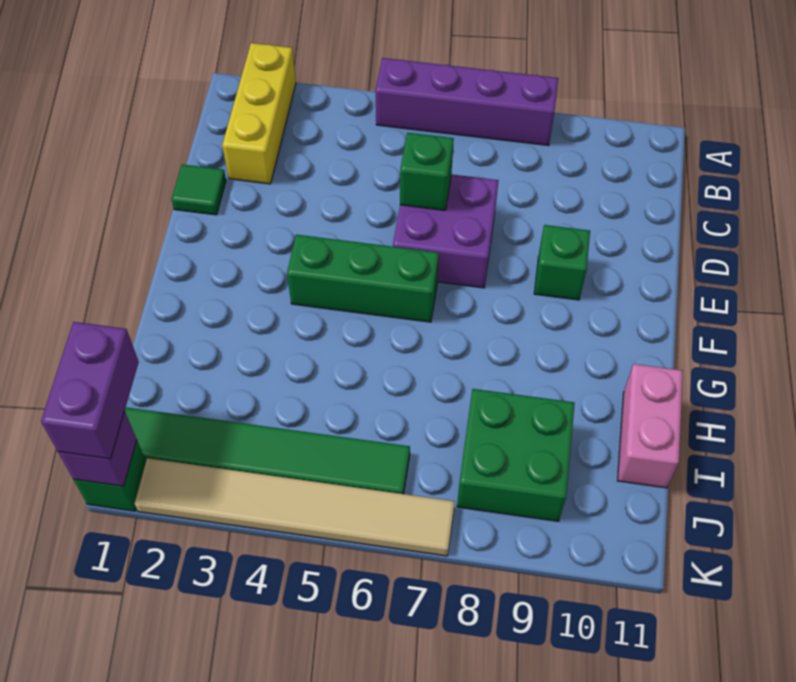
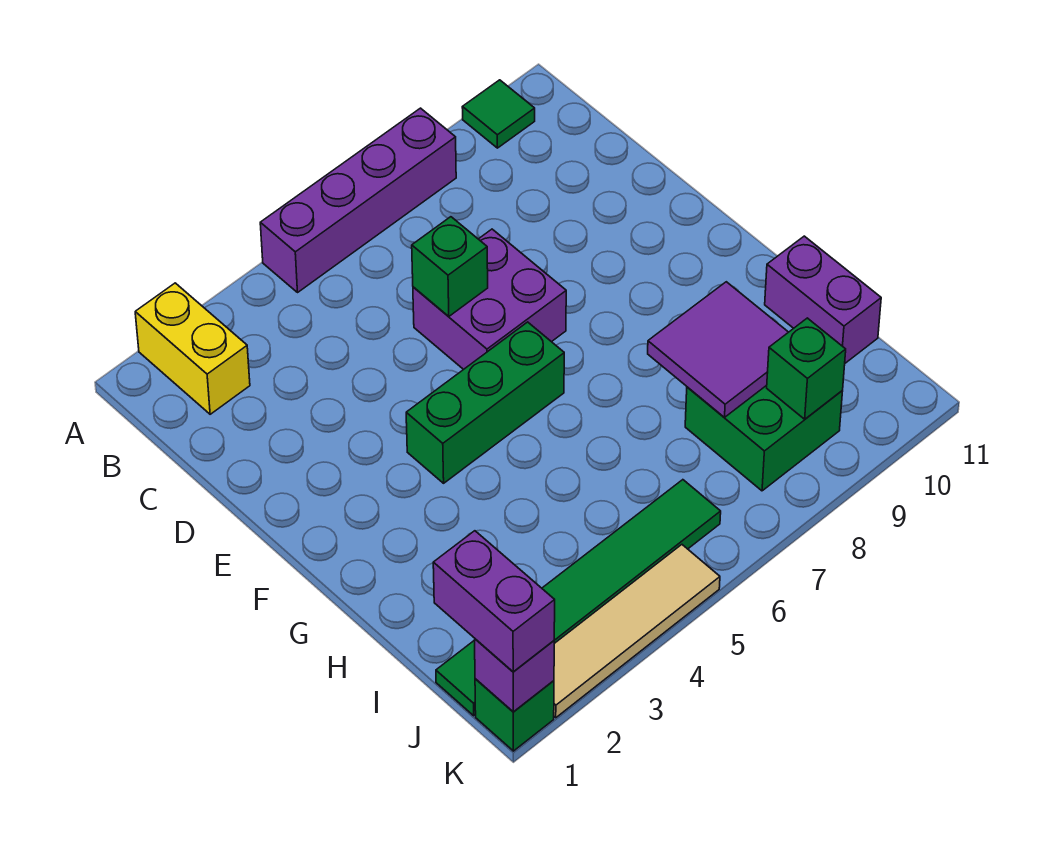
yellow 1x3 brick [222,43,296,184] -> yellow 1x2 brick [135,283,250,414]
green 1x1 tile [171,164,226,215] -> green 1x1 tile moved to [462,80,535,148]
green 1x1 brick [534,225,590,300] -> green 1x1 brick moved to [767,318,846,419]
none -> purple 2x2 tile [648,282,788,417]
pink 1x2 brick [618,364,683,488] -> purple 1x2 brick [765,236,881,363]
tan 1x6 tile [135,458,455,556] -> tan 1x4 tile [554,545,720,718]

